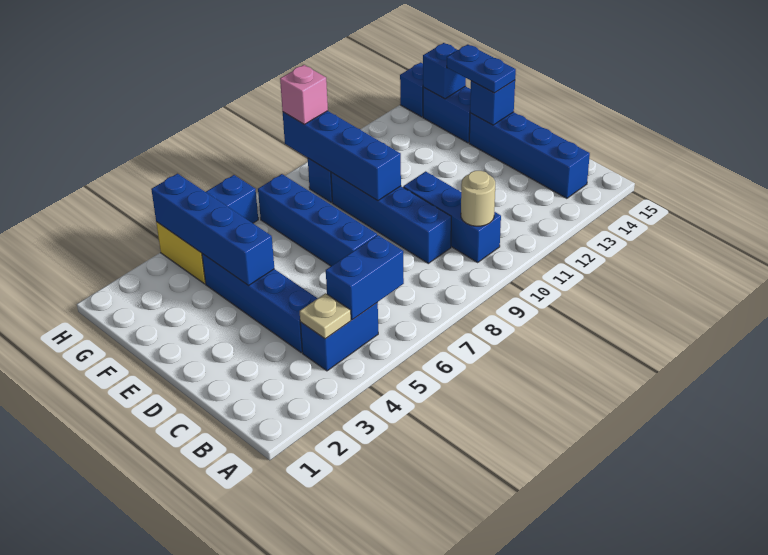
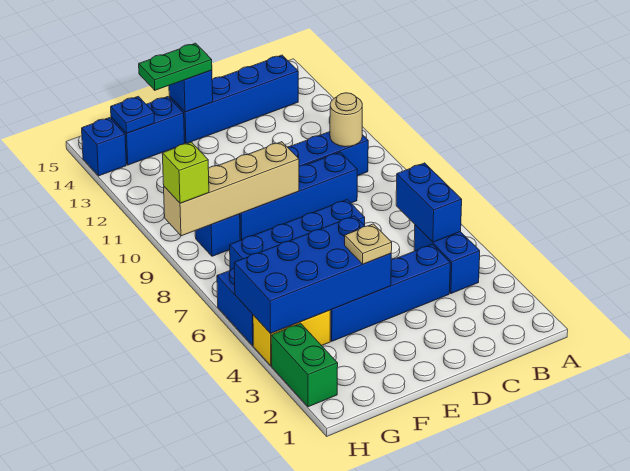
tan 1x1 plate [300,293,351,339] -> tan 1x1 plate moved to [345,224,392,264]
blue 1x4 brick [151,174,274,286] -> blue 2x4 brick [234,216,391,334]
blue 1x4 brick [283,111,401,201] -> tan 1x4 brick [164,142,299,236]
blue 1x2 plate [447,44,516,93] -> green 1x2 plate [139,43,212,90]
blue 1x1 brick [423,43,466,99] -> blue 1x1 plate [111,96,154,133]
none -> green 1x2 brick [271,323,338,407]
pink 1x1 brick [280,65,328,124] -> lime 1x1 brick [162,142,209,203]

